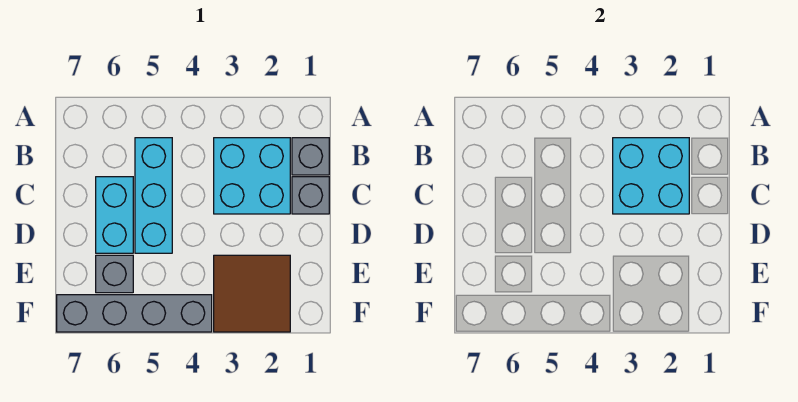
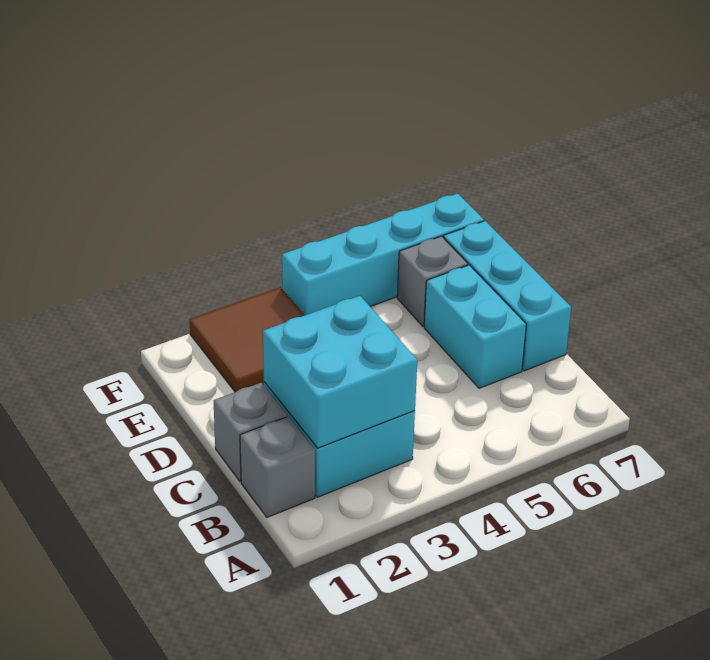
cyan 1x3 brick [135,138,172,253] -> cyan 1x3 brick moved to [444,221,571,371]
grey 1x4 brick [57,295,212,332] -> cyan 1x4 brick [282,193,484,316]

